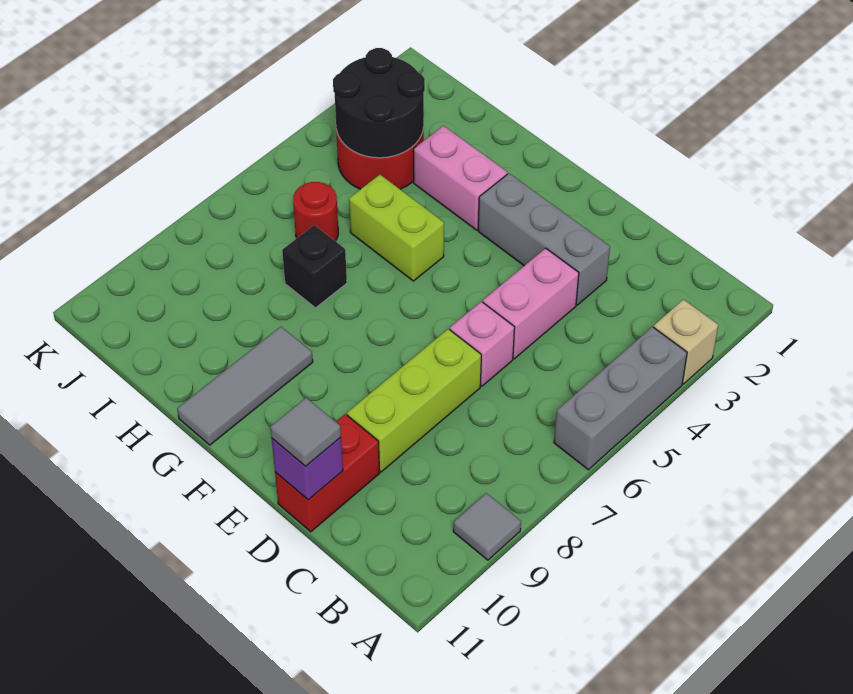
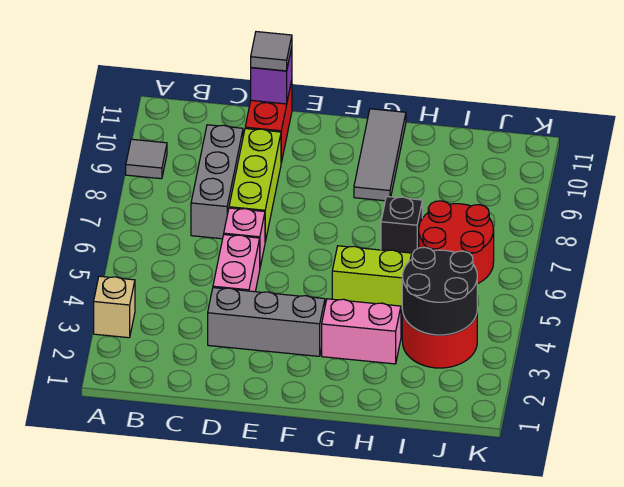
grey 1x3 brick [554,327,687,470] -> grey 1x3 brick moved to [191,125,243,239]
red 1x1 round brick [293,182,338,241] -> red 2x2 round brick [419,201,494,284]

